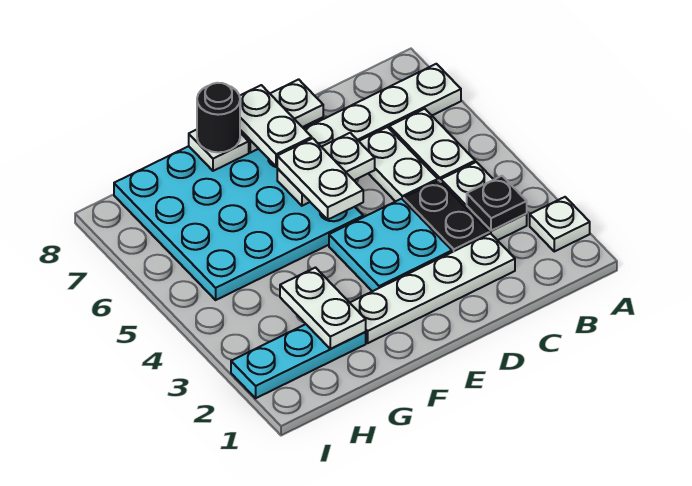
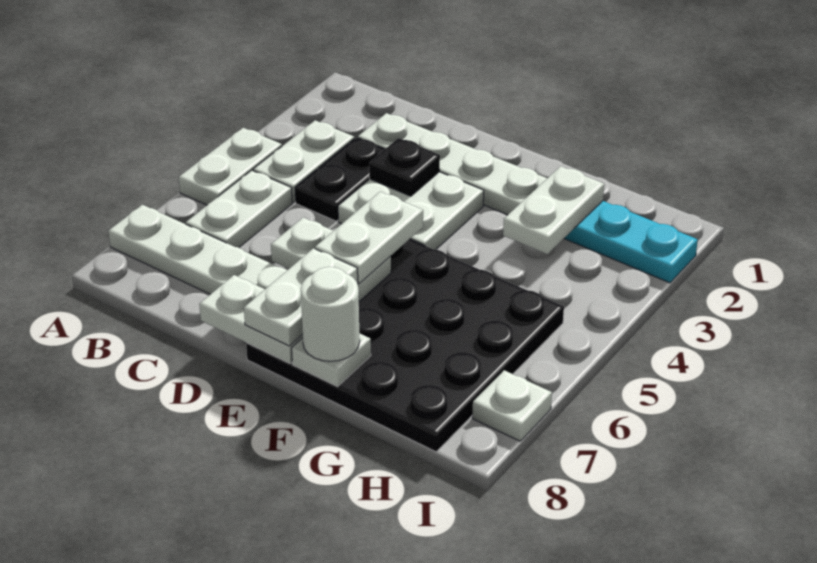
white 1x1 plate [530,197,590,251] -> white 1x1 plate moved to [472,370,552,441]
black 1x1 plate [467,176,527,231] -> black 1x1 plate moved to [369,138,440,196]
white 1x2 plate [359,127,438,202] -> white 1x2 plate moved to [179,128,282,205]
cyan 2x2 plate [329,199,452,291] -> white 2x2 plate [338,172,484,250]
cyan 4x4 plate [114,146,363,300] -> black 4x4 plate [246,239,564,452]
black 1x1 round brick [197,83,240,152] -> white 1x1 round brick [301,267,360,361]

